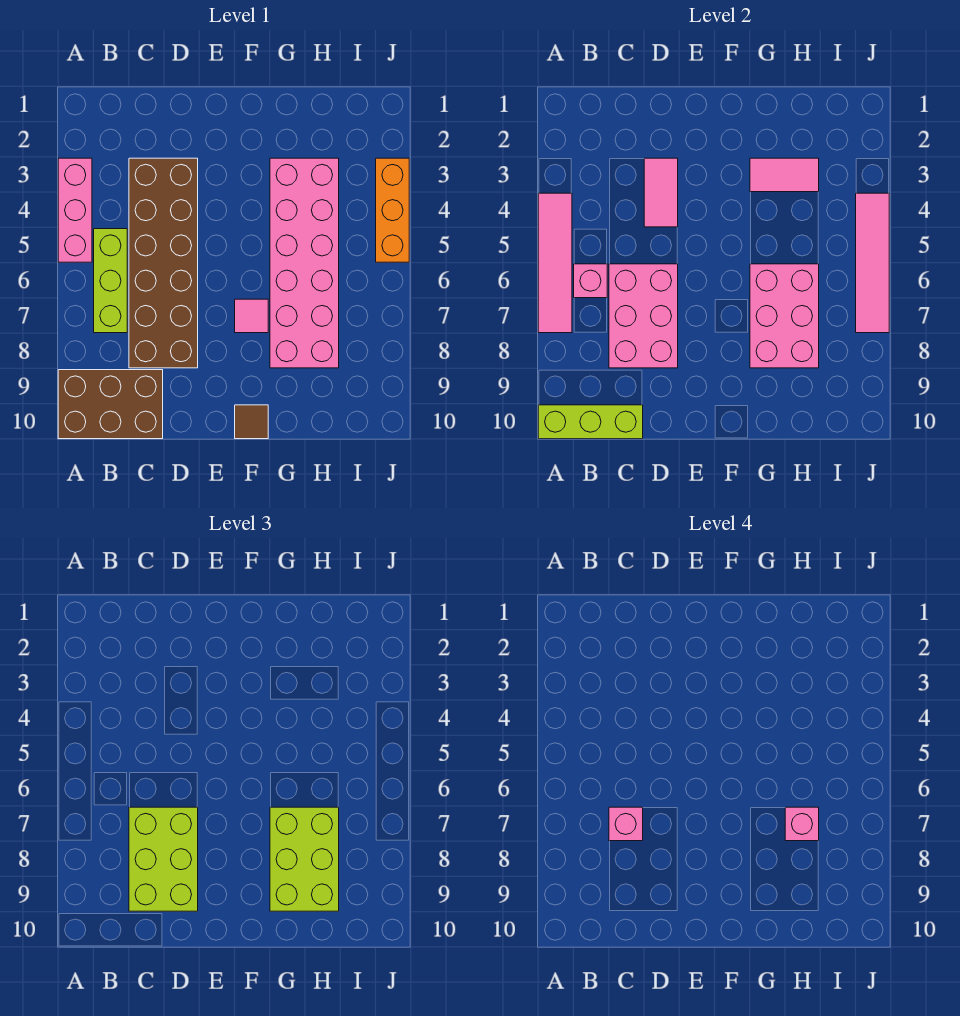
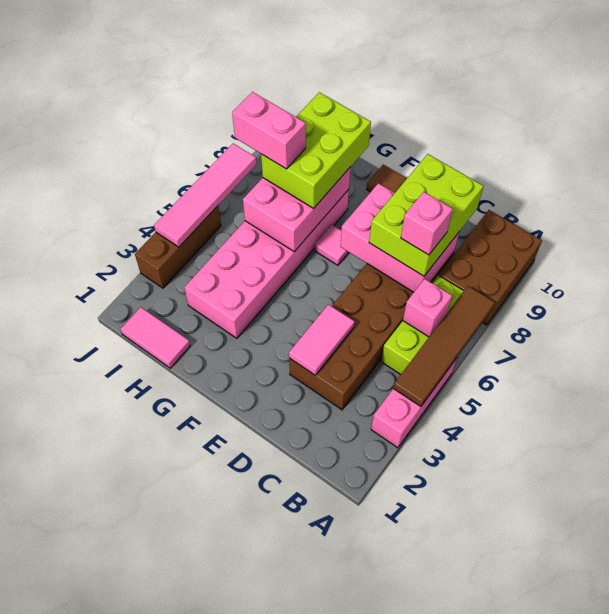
pink 1x4 tile [538,193,572,333] -> brown 1x4 tile [393,286,495,406]
brown 2x3 brick [58,370,163,439] -> brown 2x3 brick turned to [439,210,542,325]
lime 1x3 brick [538,405,643,439] -> none
pink 2x3 brick [609,264,678,368] -> pink 2x3 brick turned to [340,183,459,292]
pink 1x2 tile [750,158,819,192] -> pink 1x2 tile moved to [121,307,190,368]
pink 1x1 brick [785,807,819,841] -> pink 1x2 brick [232,92,306,169]
orange 1x3 brick [376,158,409,262] -> brown 1x3 brick [135,206,221,288]

